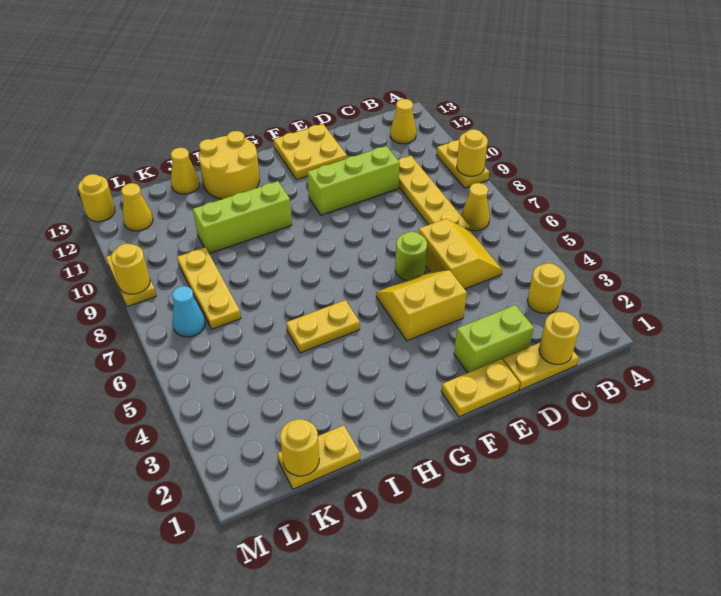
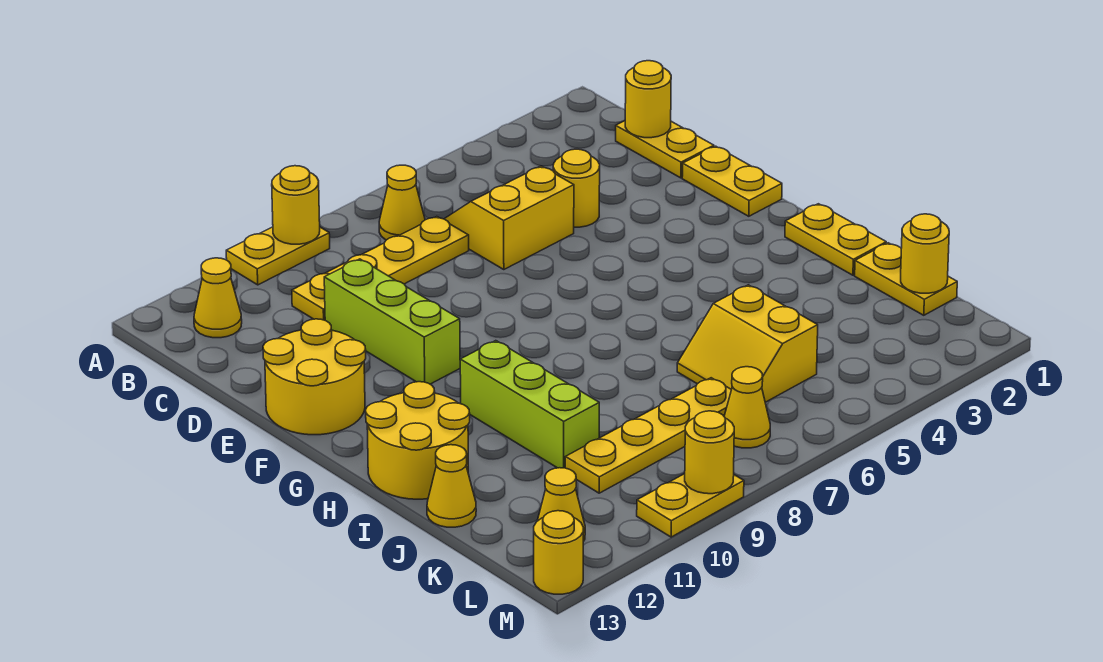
yellow 1x1 round brick [527,263,565,313] -> yellow 1x1 round brick moved to [553,149,600,227]
lime 1x2 brick [454,305,534,373] -> none
yellow 2x2 slope [376,270,467,341] -> yellow 2x2 slope moved to [677,285,818,402]
lime 1x1 round brick [395,232,427,280] -> none
yellow 2x2 plate [274,124,347,180] -> yellow 2x2 round brick [263,319,366,435]
yellow 1x2 plate [286,300,360,353] -> yellow 1x2 plate moved to [785,204,886,275]
yellow 1x3 plate [177,247,241,329] -> yellow 1x4 plate [565,378,731,493]
cyan 1x1 cone [172,286,205,337] -> yellow 1x1 cone [724,367,770,448]

